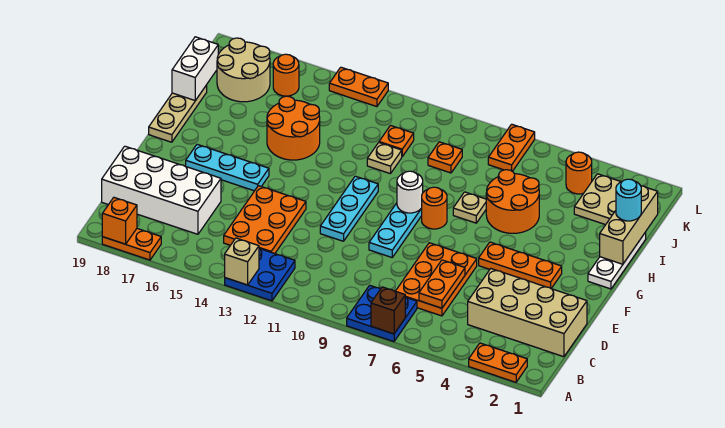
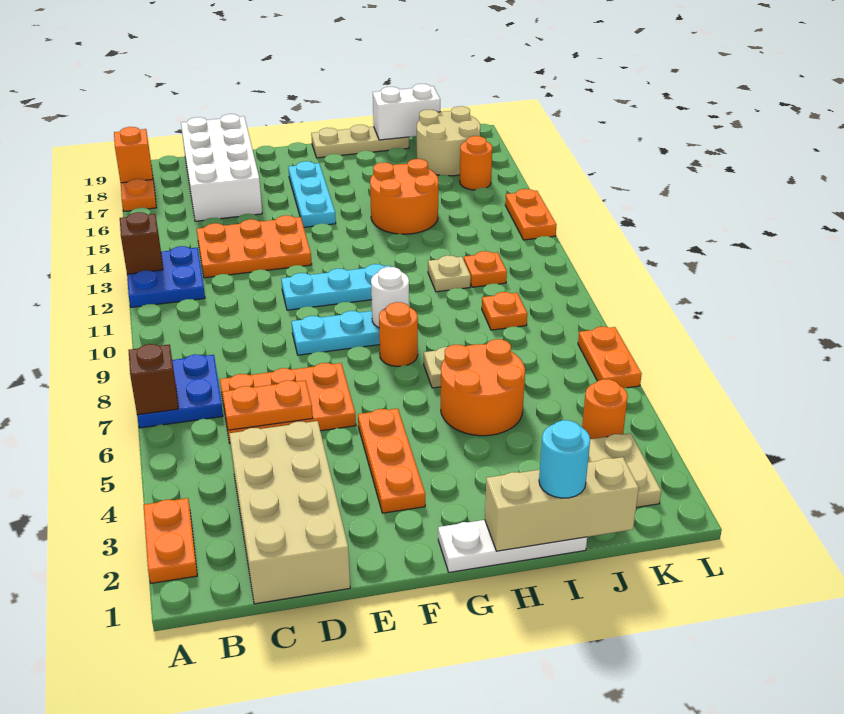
tan 1x1 brick [225,238,259,285] -> brown 1x1 brick [120,212,163,274]
orange 1x2 plate [488,124,535,171] -> orange 1x2 plate turned to [578,327,642,388]

